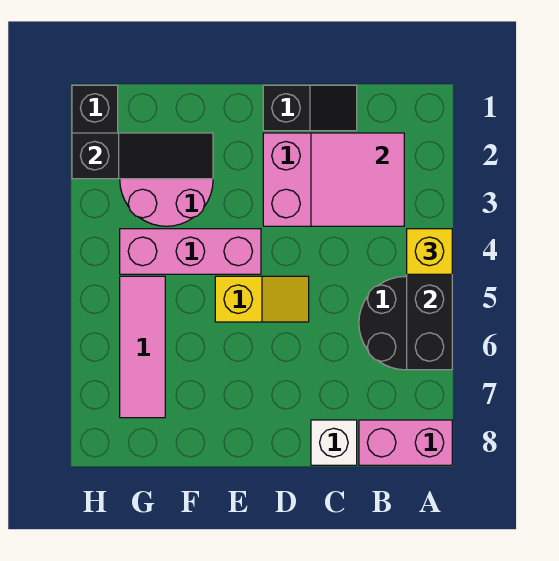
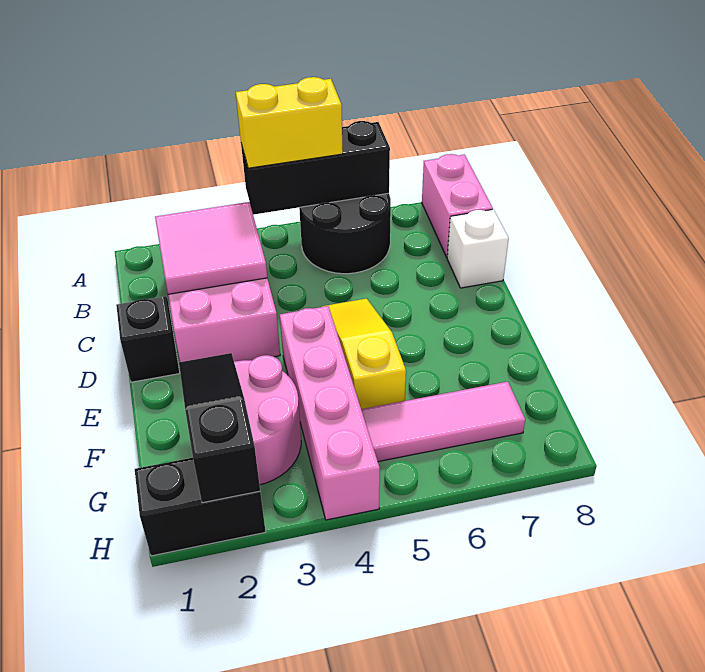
yellow 1x1 brick [407,229,452,274] -> yellow 1x2 brick [236,77,343,168]
yellow 1x2 slope [215,276,309,322] -> yellow 1x3 slope [322,299,406,409]
pink 1x3 brick [120,229,261,274] -> pink 1x4 brick [280,306,380,520]

